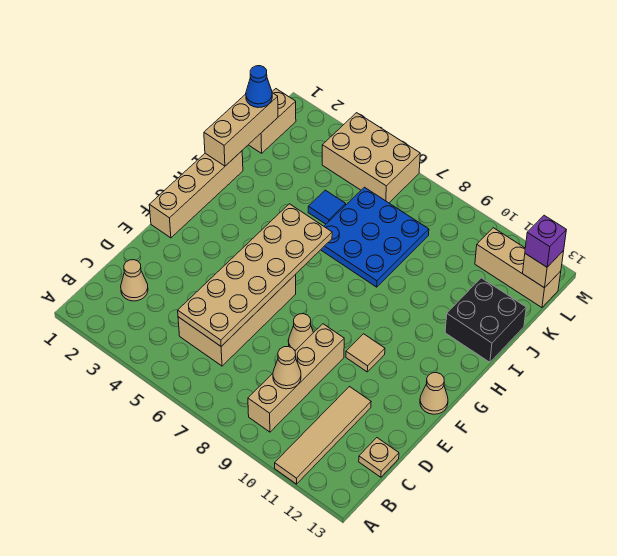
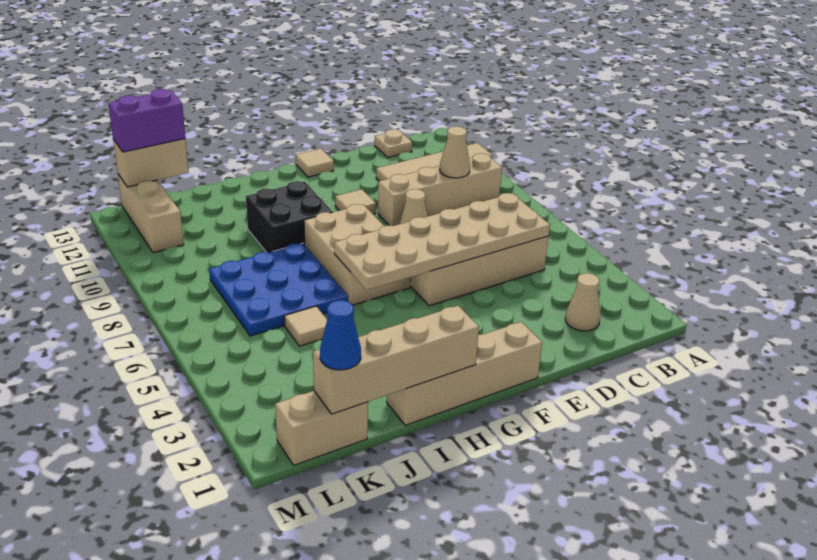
tan 1x1 cone [420,373,448,414] -> tan 1x1 tile [296,149,334,177]
tan 1x3 brick [204,93,278,166] -> tan 1x4 brick [313,306,479,414]
black 2x2 brick [445,278,526,362] -> black 2x2 brick moved to [246,181,332,253]
blue 1x1 tile [308,190,346,224] -> tan 1x1 tile [284,306,327,346]
tan 2x3 brick [322,113,420,203] -> tan 2x3 brick moved to [304,204,411,305]
tan 1x1 brick [523,251,564,288] -> tan 1x2 brick [113,139,189,187]
purple 1x1 brick [525,215,566,267] -> purple 1x2 brick [108,89,185,152]

